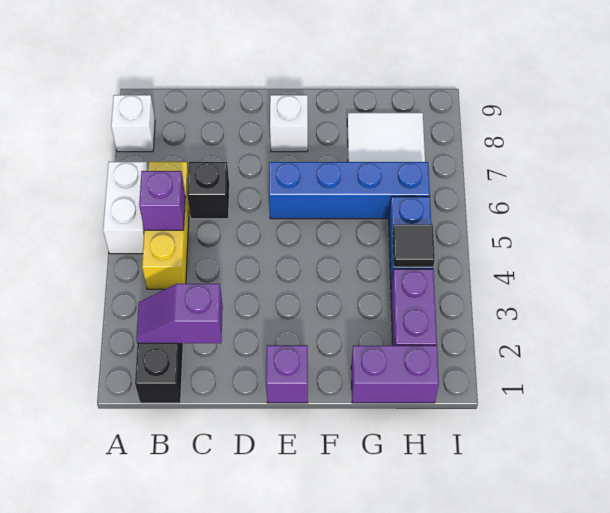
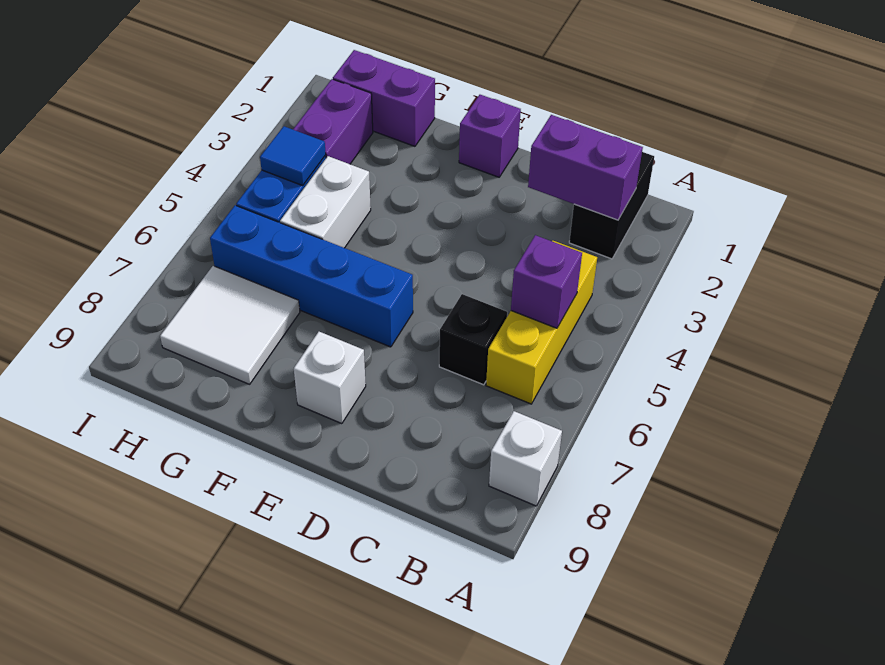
white 1x2 brick [103,162,148,254] -> white 1x2 brick moved to [280,156,371,248]
purple 1x2 slope [136,284,223,343] -> purple 1x2 brick [528,115,643,220]
black 1x1 tile [392,224,435,267] -> blue 1x1 tile [260,126,326,186]

